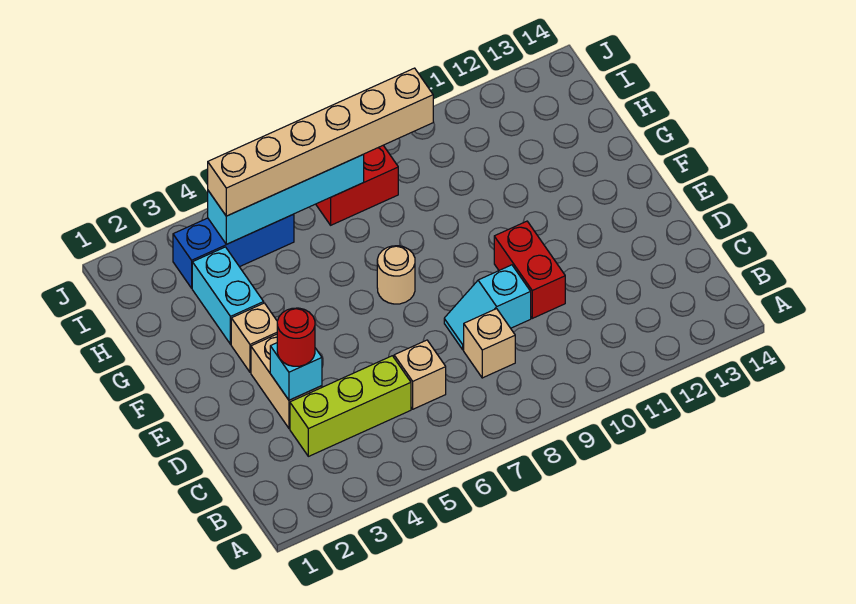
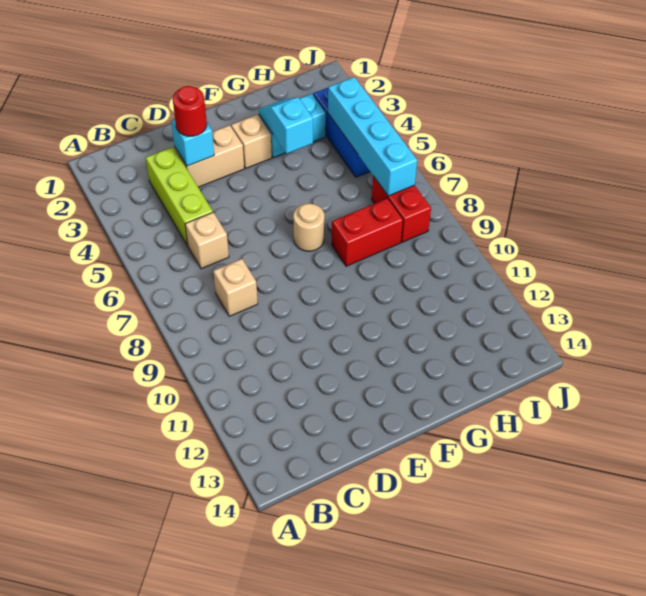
cyan 1x2 slope [444,265,531,350] -> cyan 1x2 slope moved to [259,98,313,154]
red 1x2 brick [494,221,565,318] -> red 1x2 brick moved to [332,198,403,266]
tan 1x6 brick [208,68,433,216] -> none

